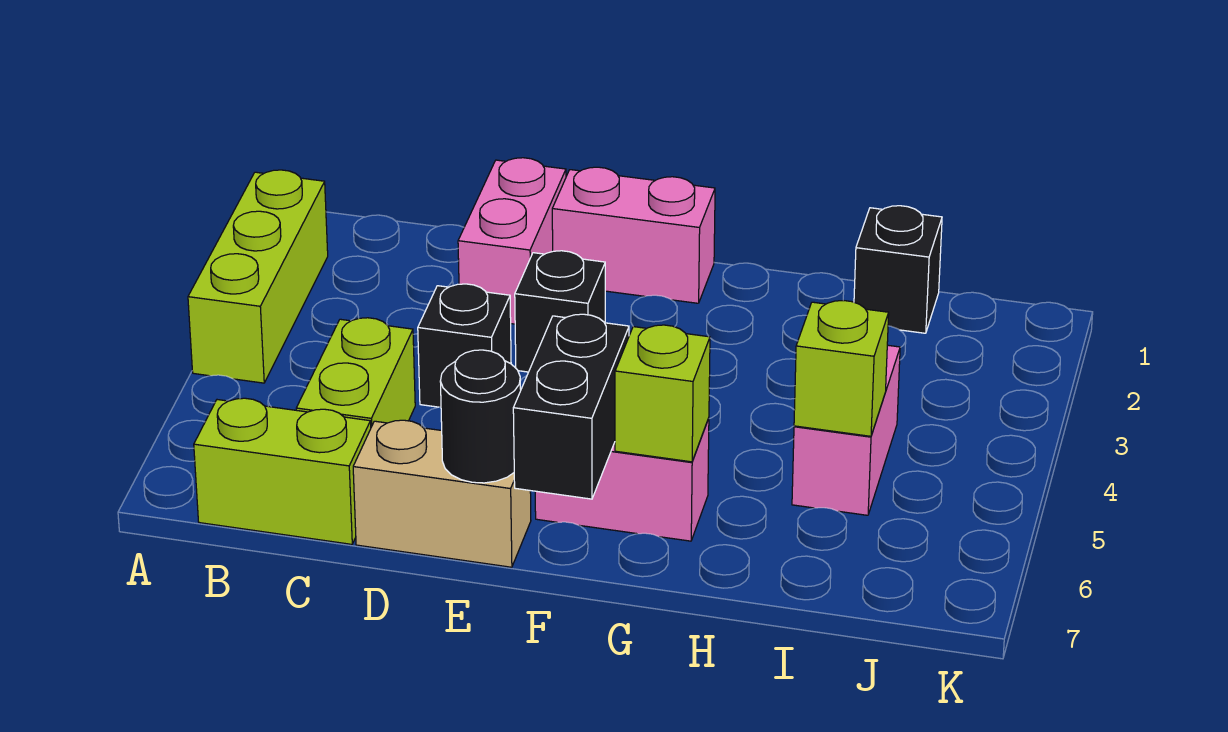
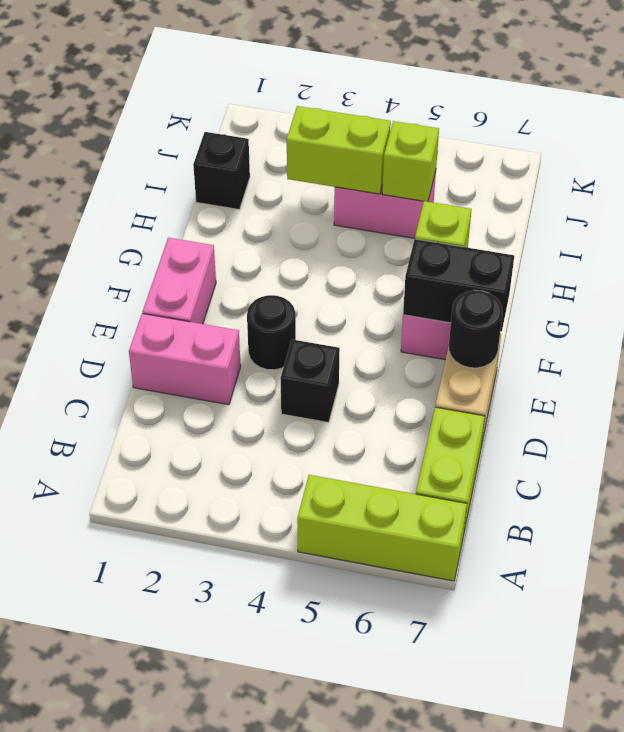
lime 1x3 brick [188,170,328,383] -> lime 1x3 brick moved to [297,475,467,581]
lime 1x2 brick [296,318,415,427] -> lime 1x2 brick moved to [287,106,391,194]
black 1x1 brick [515,251,605,372] -> black 1x1 round brick [247,295,296,370]

